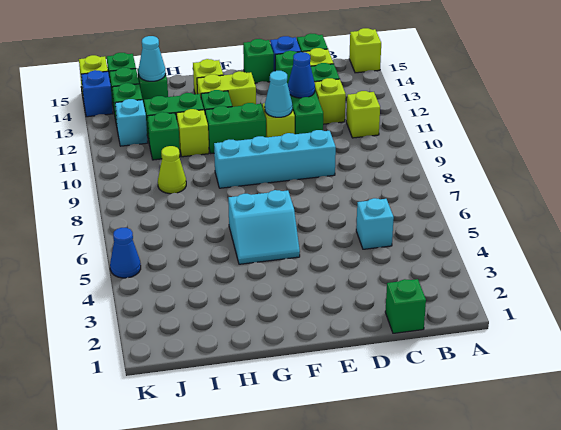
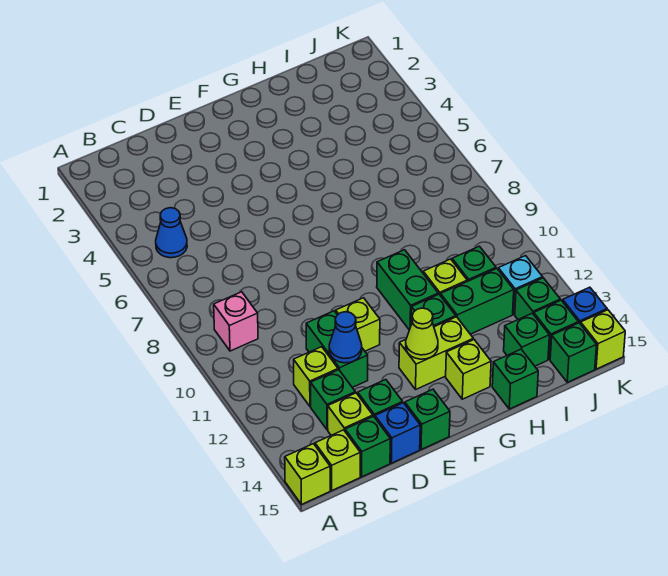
none -> pink 1x1 brick [214,292,258,351]
lime 1x1 brick [346,91,380,138] -> lime 1x1 brick moved to [315,430,360,490]
green 1x1 brick [385,279,426,333] -> green 1x1 brick moved to [492,349,538,409]
cyan 1x1 brick [356,198,394,249] -> none
cyan 1x4 brick [214,130,336,188] -> none
cyan 1x1 cone [265,71,292,117] -> none
cyan 2x2 slope [228,190,300,264] -> none
green 1x2 brick [205,103,266,153] -> green 1x2 brick turned to [377,250,438,330]
lime 1x1 cone [158,146,186,194] -> lime 1x1 cone moved to [406,308,438,359]
cyan 1x1 cone [139,36,166,81] -> none
blue 1x1 cone [110,228,141,278] -> blue 1x1 cone moved to [156,208,187,258]

